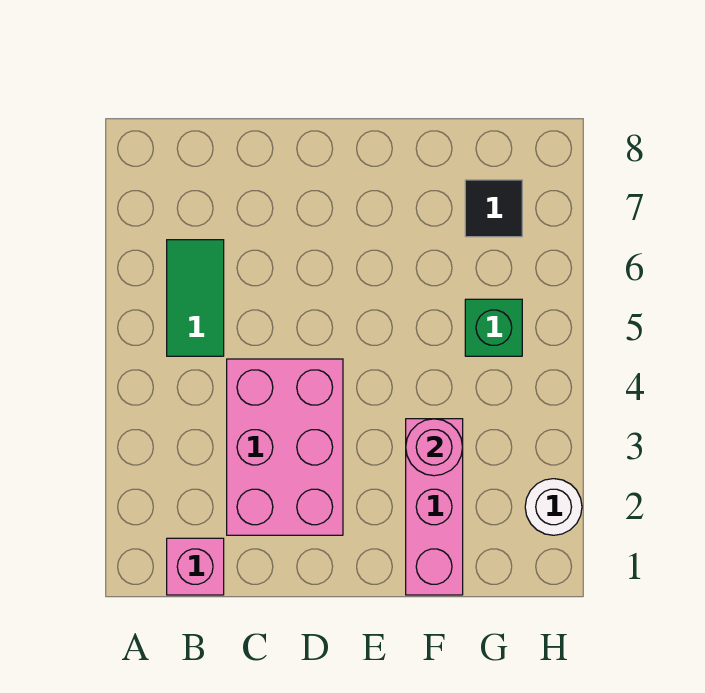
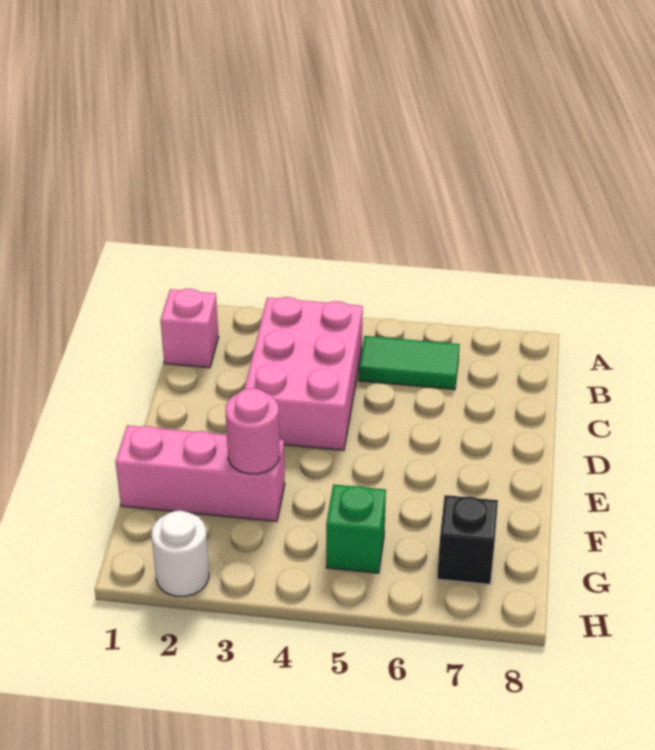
pink 2x3 brick [227,359,343,535] -> pink 2x3 brick turned to [244,297,363,450]
black 1x1 tile [465,180,522,237] -> black 1x1 brick [437,495,498,584]

